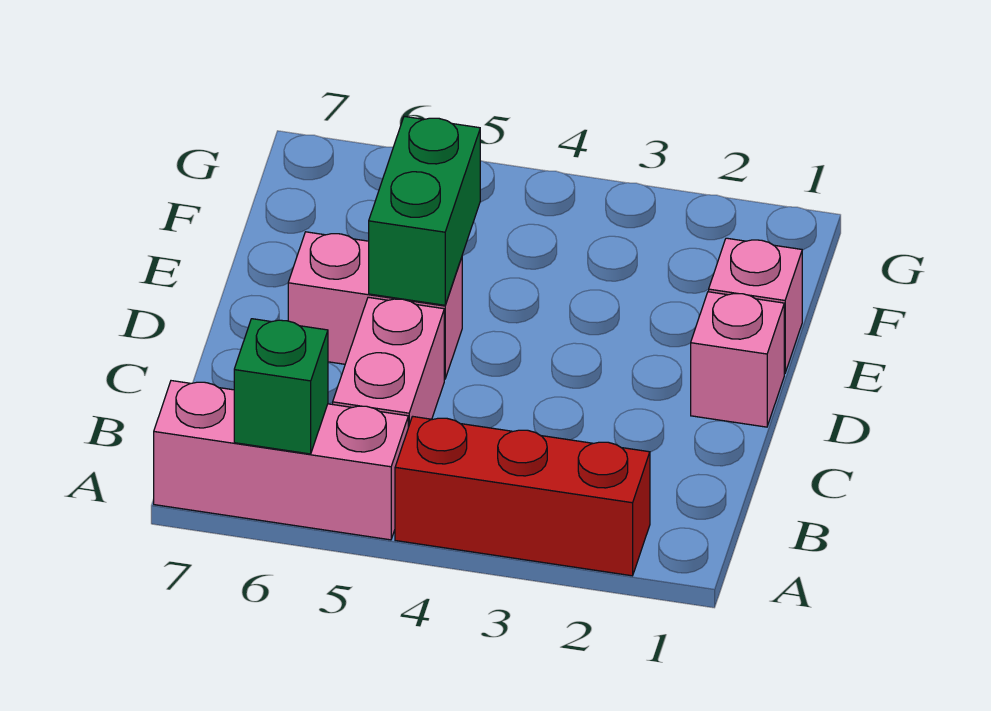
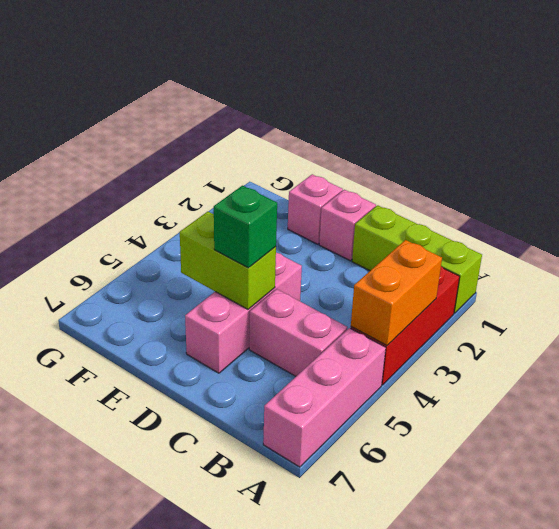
none -> lime 1x3 brick [352,205,482,313]
none -> orange 1x2 brick [351,240,442,346]
green 1x1 brick [234,319,328,454] -> green 1x1 brick moved to [214,186,277,268]
pink 1x2 brick [288,232,462,379] -> pink 1x3 brick [185,253,302,373]
green 1x2 brick [369,116,480,305] -> lime 1x2 brick [180,212,276,309]

